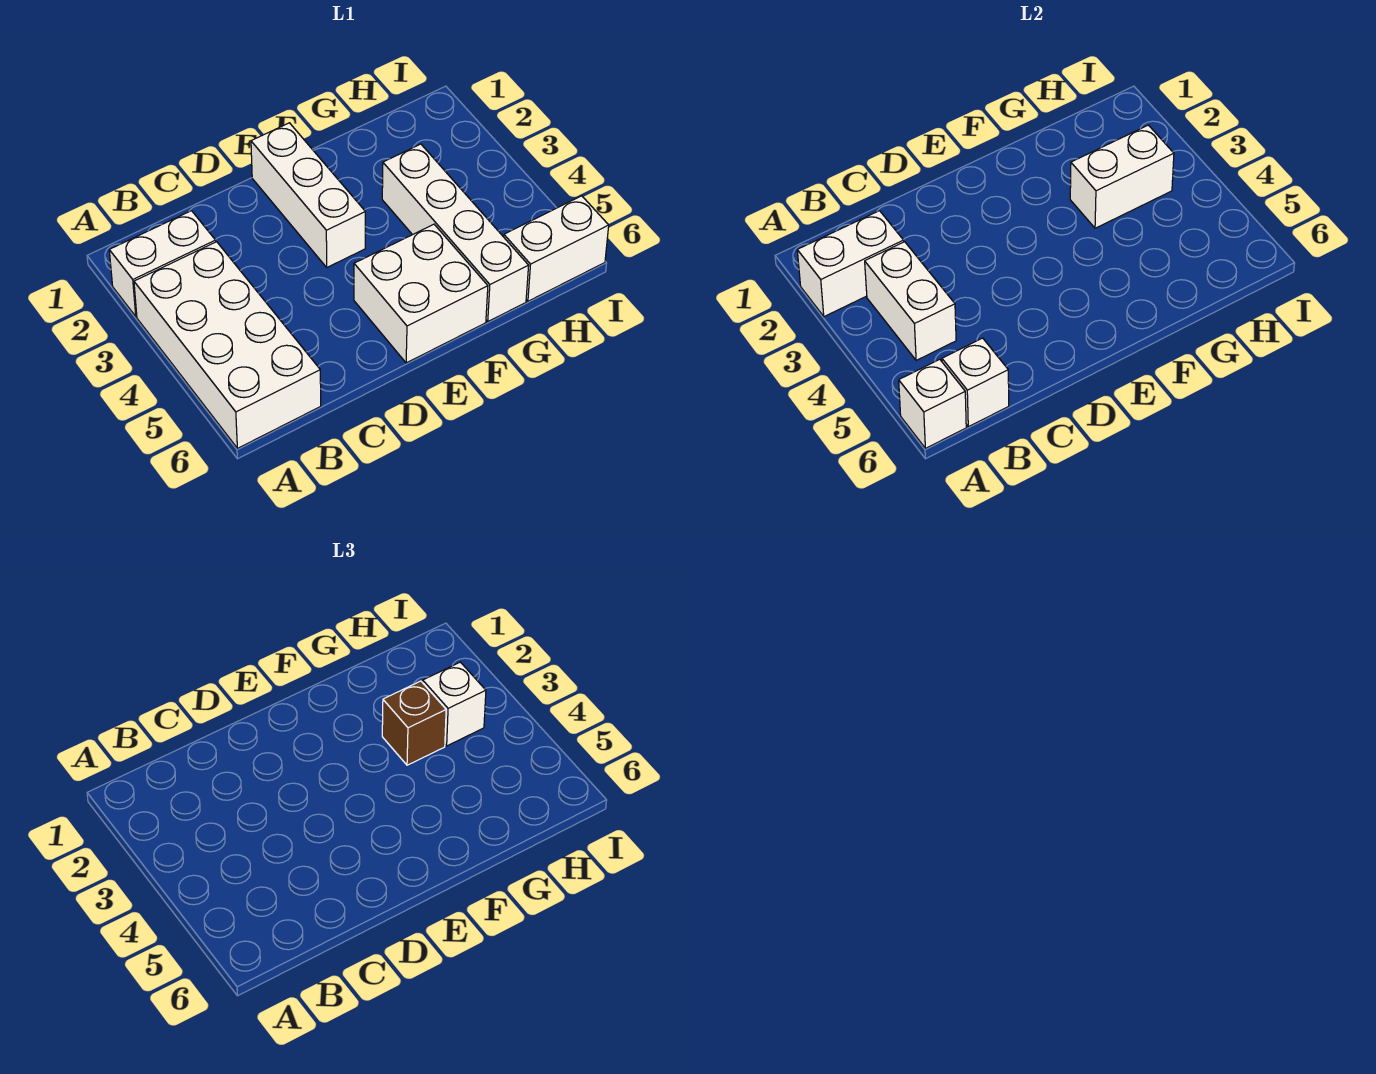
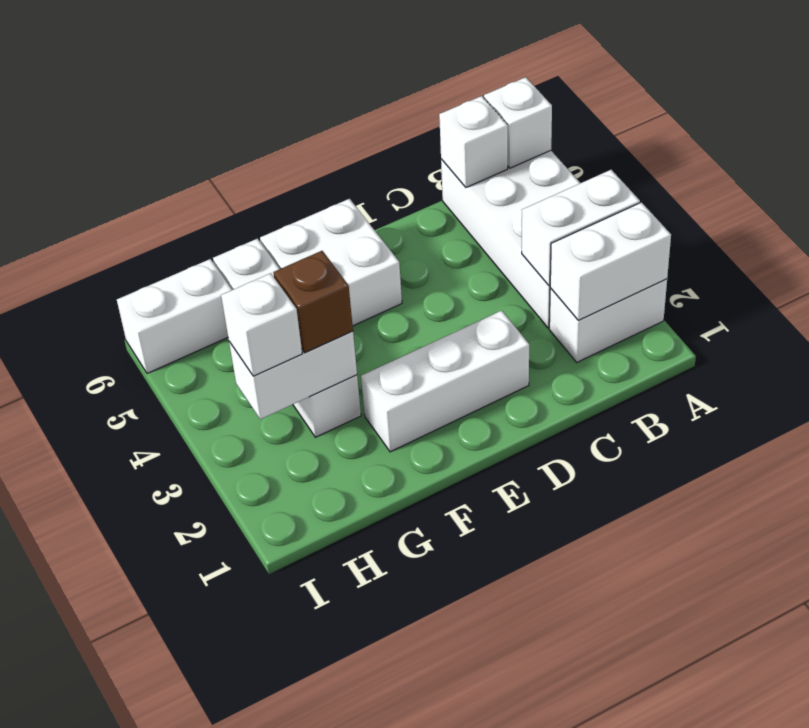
white 1x2 brick [865,242,956,360] -> white 1x2 brick turned to [522,170,640,286]
white 1x3 brick [251,123,365,267] -> white 1x3 brick turned to [361,311,529,452]

